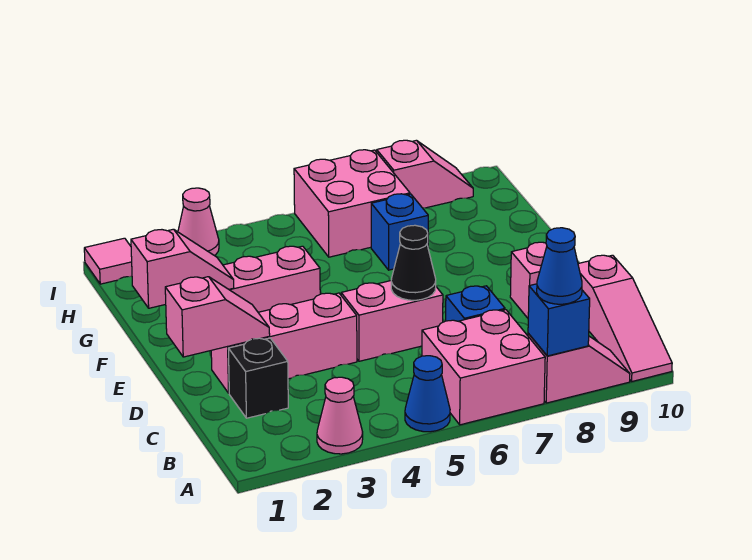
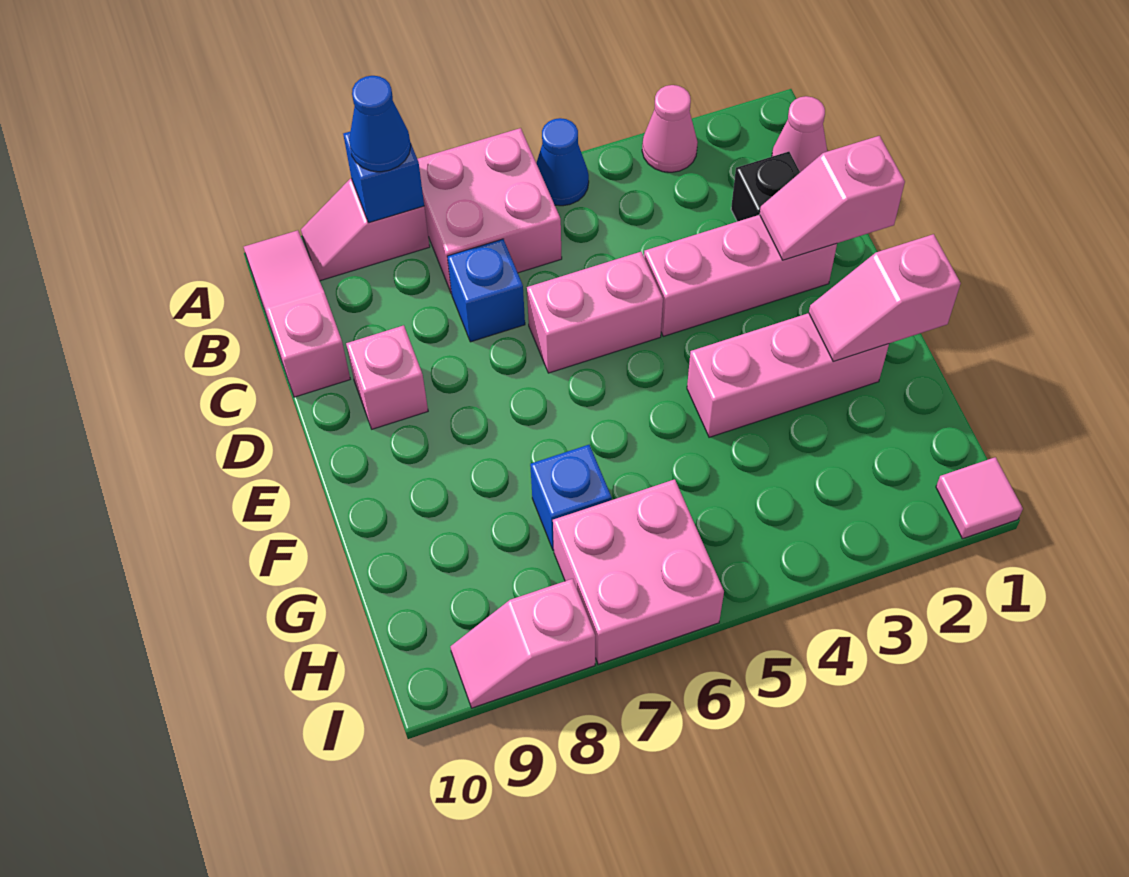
black 1x1 cone [391,225,436,300] -> none
pink 1x1 cone [178,188,219,256] -> pink 1x1 cone moved to [772,96,827,172]

